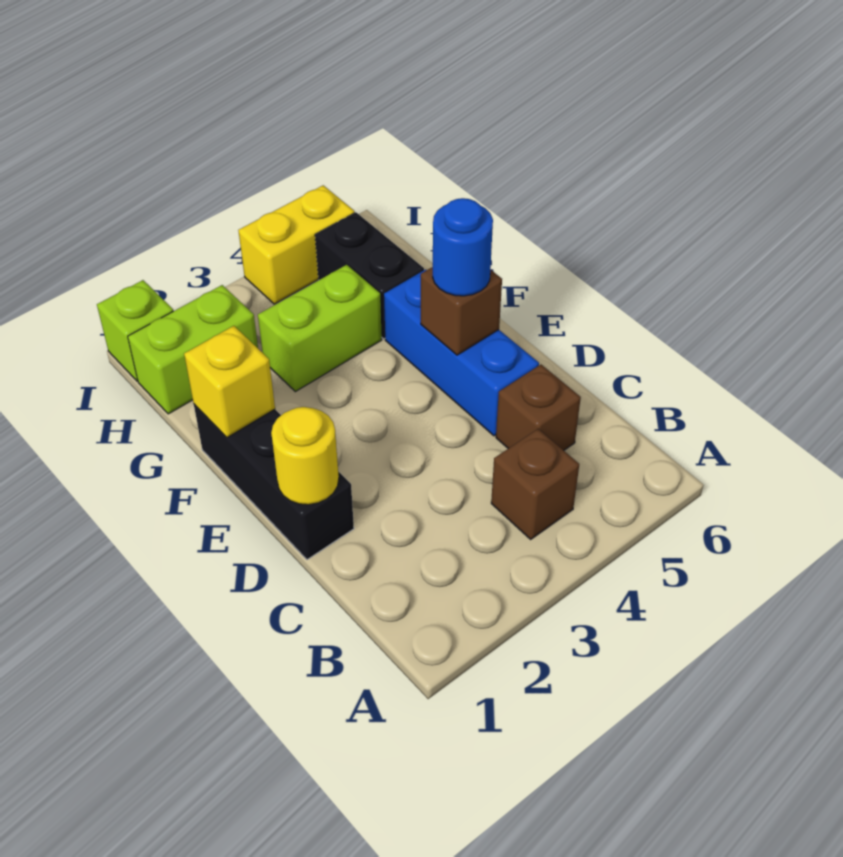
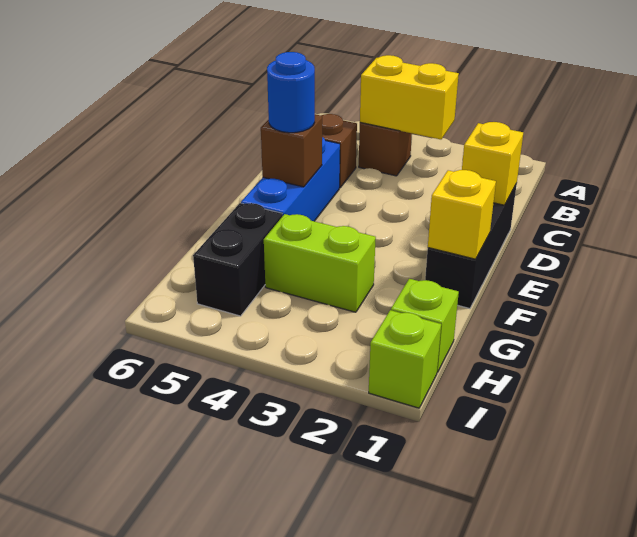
yellow 1x1 round brick [271,407,339,505] -> yellow 1x1 brick [462,122,523,205]
lime 1x2 brick [128,285,258,414] -> lime 1x1 brick [391,279,459,372]
yellow 1x2 brick [238,185,355,304] -> yellow 1x2 brick moved to [360,55,459,139]

